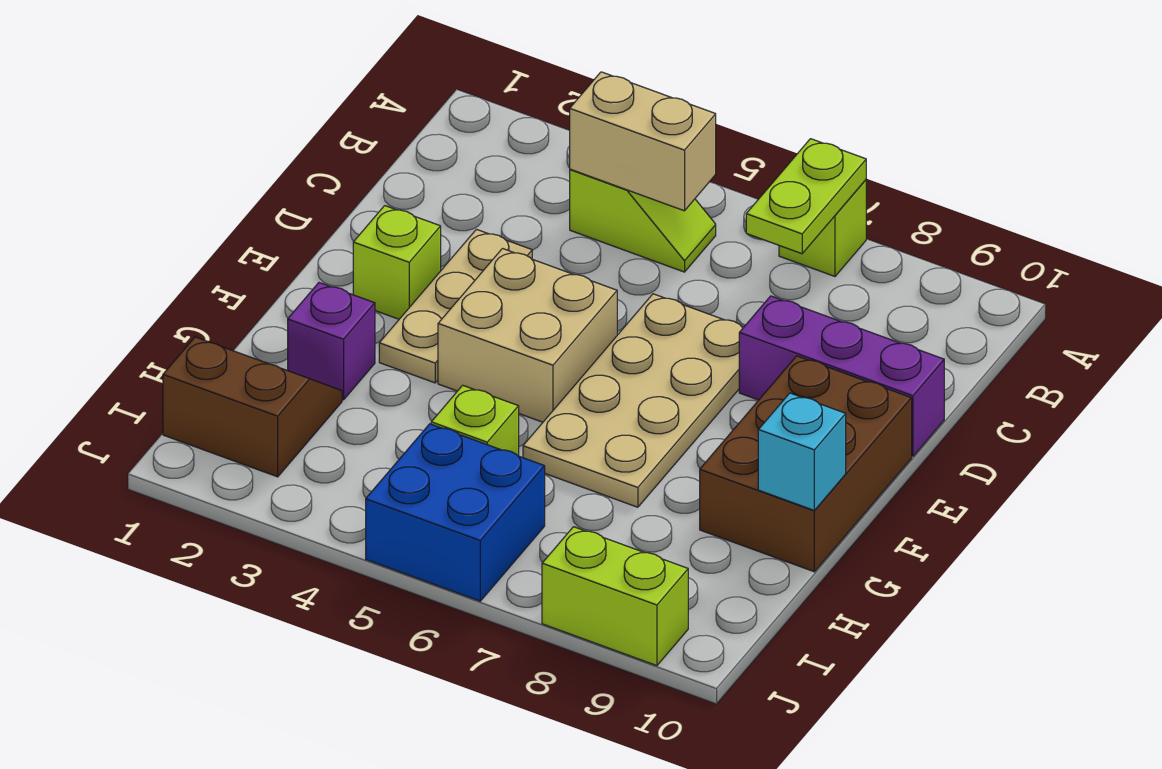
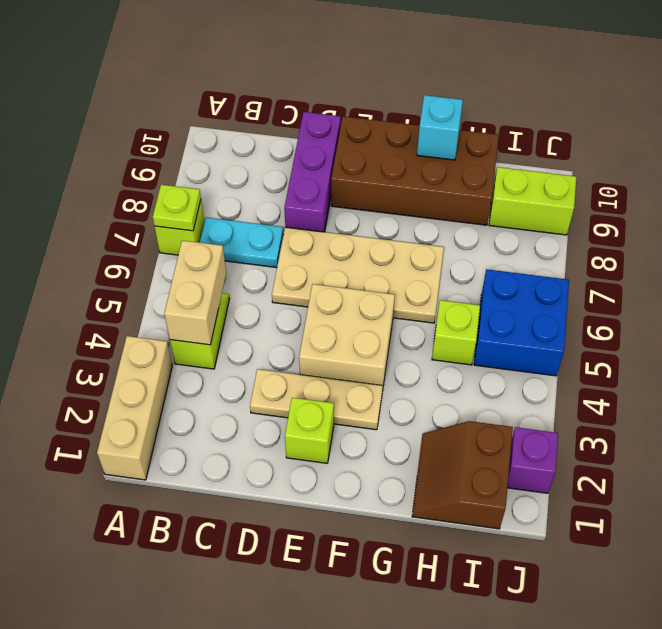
none -> tan 1x3 brick [97,336,172,480]
lime 1x2 plate [746,139,866,254] -> lime 1x1 plate [153,185,201,231]
none -> cyan 1x2 plate [200,218,284,268]
brown 2x3 brick [700,356,912,572] -> brown 2x4 brick [331,116,499,225]
purple 1x1 brick [288,283,375,400] -> purple 1x1 brick moved to [507,427,558,493]
lime 1x2 brick [542,527,688,666] -> lime 1x2 brick turned to [489,167,576,235]

